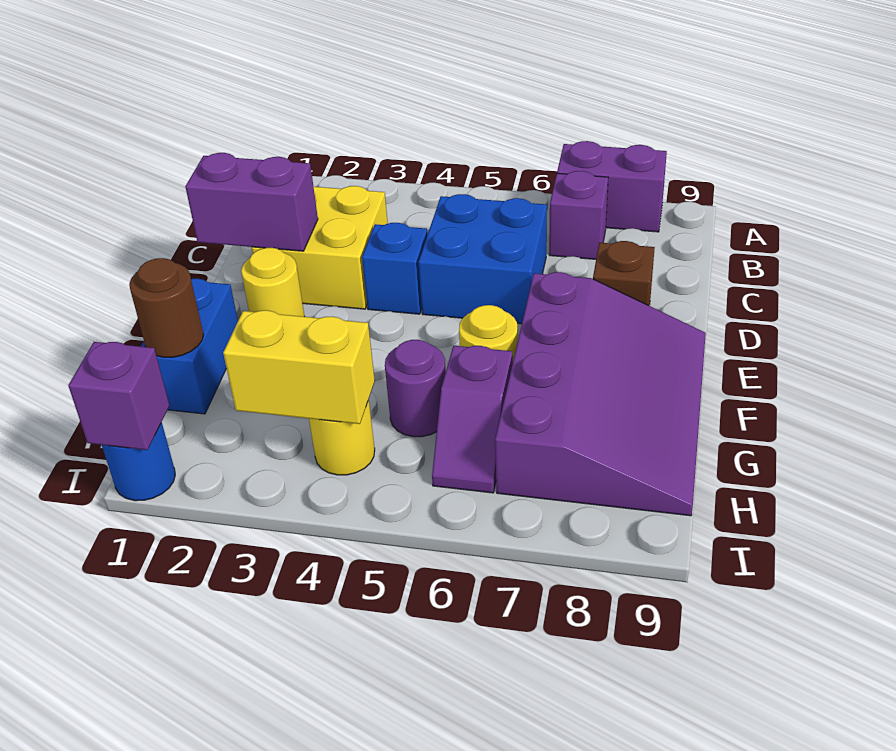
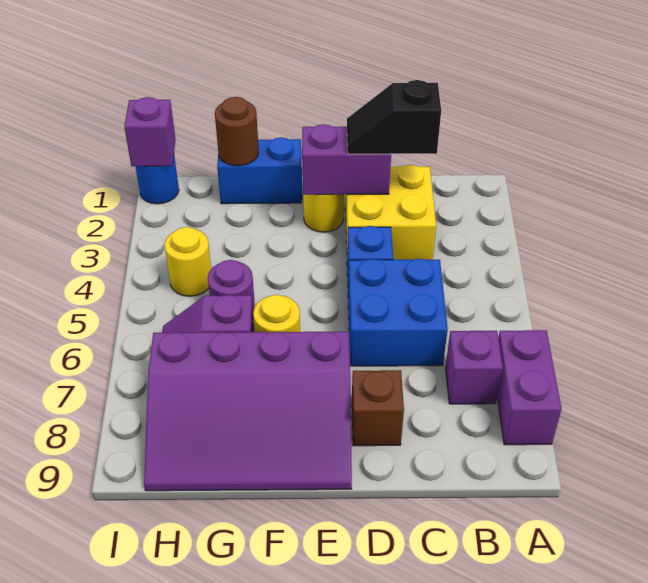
none -> black 1x2 slope [347,80,441,154]
purple 1x2 brick [185,153,318,251] -> purple 1x2 brick turned to [302,124,391,195]
yellow 1x2 brick [223,310,375,424] -> none

